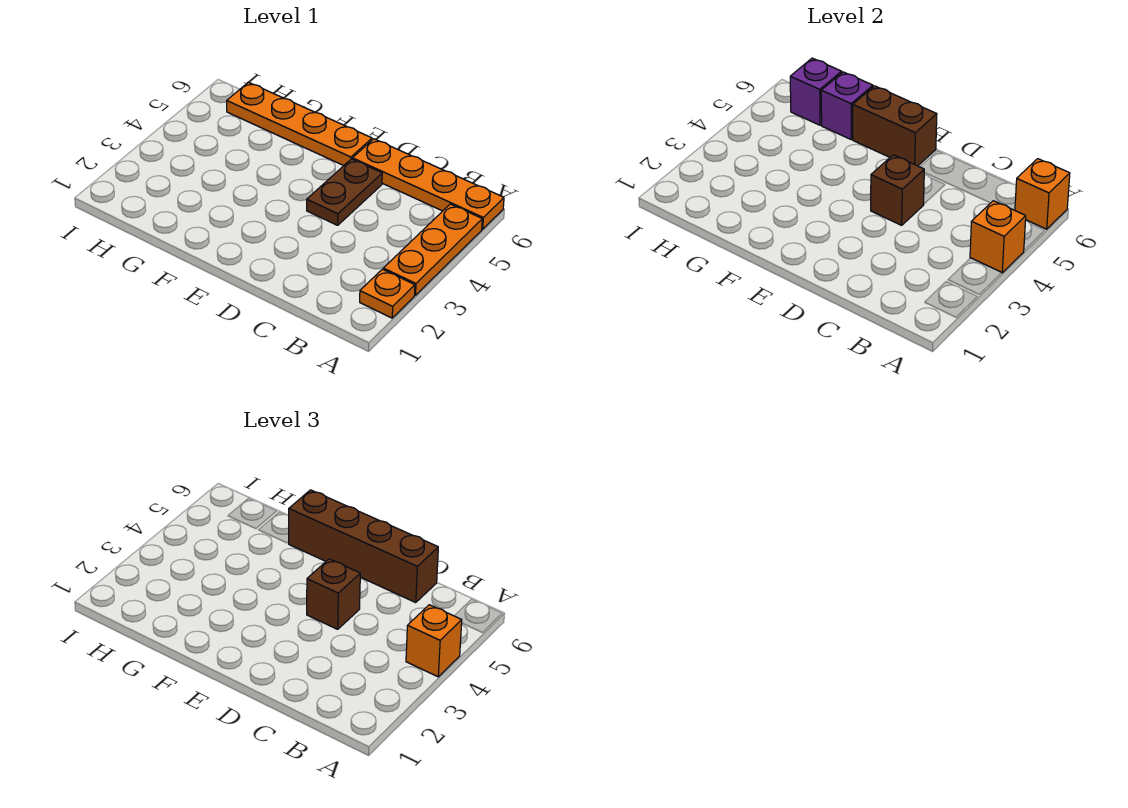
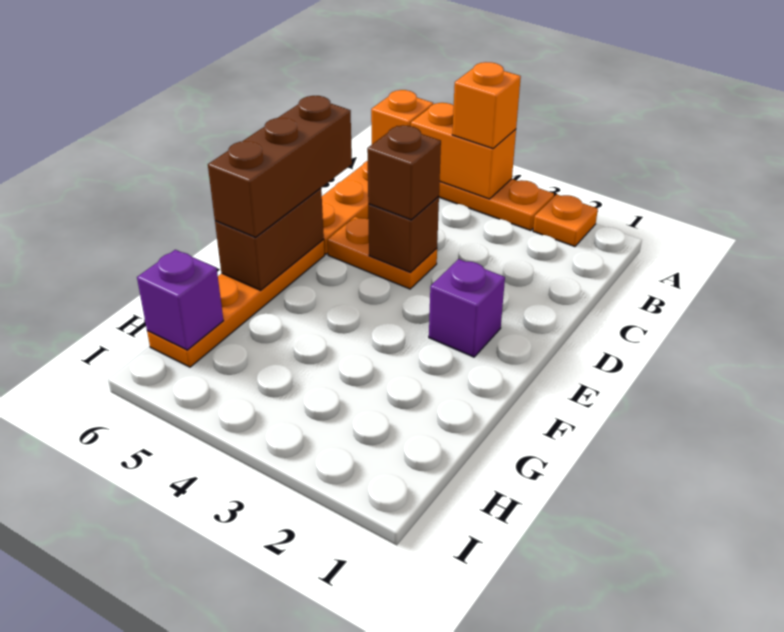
orange 1x1 brick [970,201,1026,273] -> orange 1x2 brick [411,103,516,199]
brown 1x4 brick [289,490,438,603] -> brown 1x3 brick [208,96,352,237]
brown 1x2 plate [307,159,382,225] -> orange 1x2 plate [327,217,437,289]
purple 1x1 brick [821,72,873,139] -> purple 1x1 brick moved to [429,259,505,357]

